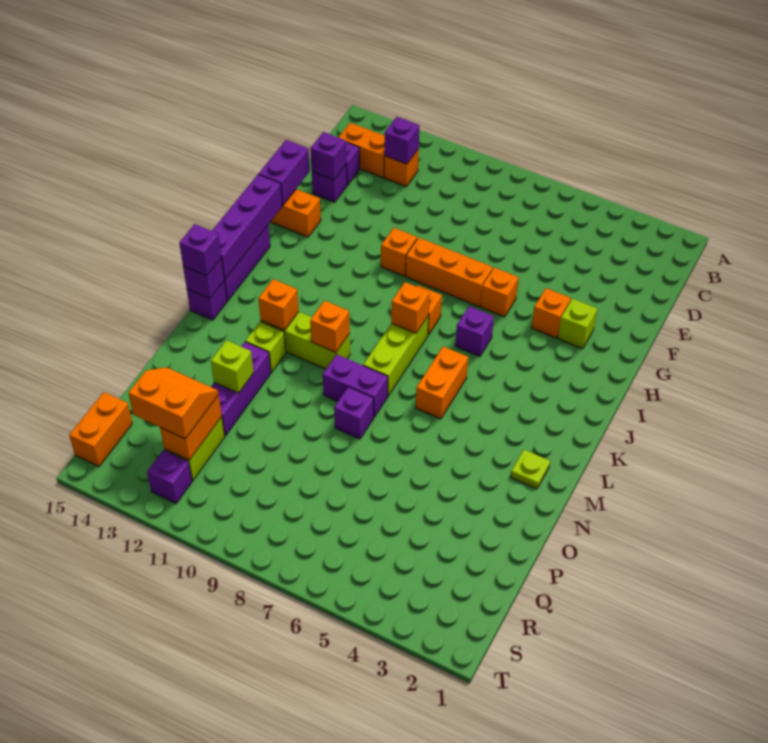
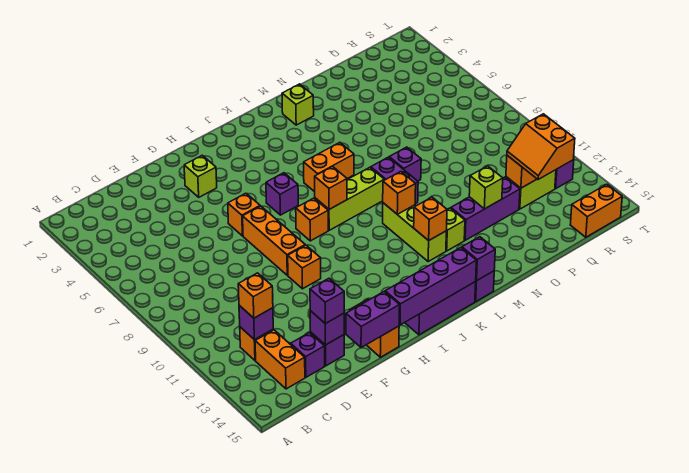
orange 1x1 brick [532,288,571,338] -> orange 1x1 brick moved to [238,273,273,318]
purple 1x1 brick [179,224,221,276] -> purple 1x1 brick moved to [310,278,344,324]
lime 1x1 plate [511,450,550,489] -> lime 1x1 brick [282,84,314,125]

